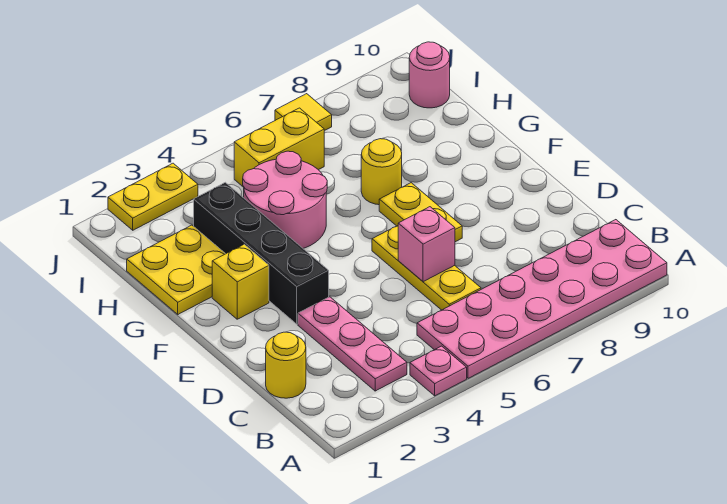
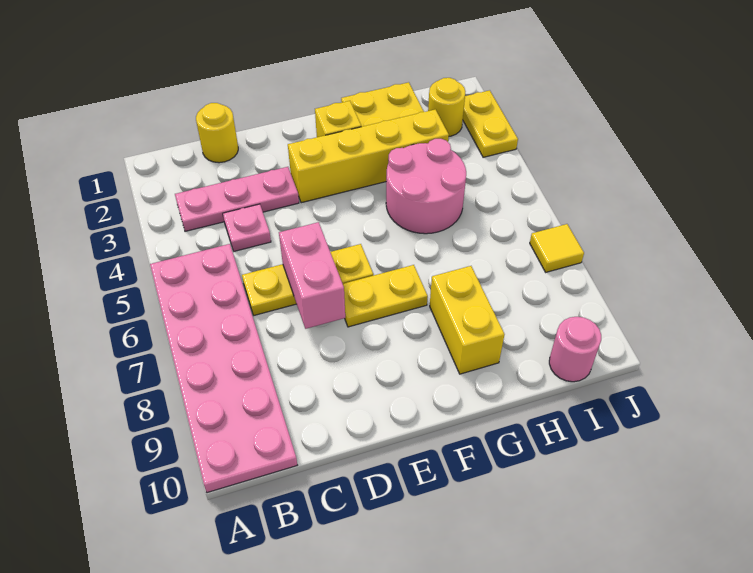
pink 1x1 plate [410,346,467,396] -> pink 1x1 plate moved to [223,204,271,251]
pink 1x1 brick [398,207,455,282] -> pink 1x2 brick [279,222,345,329]
black 1x4 brick [194,182,329,324] -> yellow 1x4 brick [288,109,449,203]
yellow 1x1 round brick [361,139,402,205] -> yellow 1x1 round brick moved to [428,78,466,136]
yellow 1x2 brick [234,108,324,186] -> yellow 1x2 brick moved to [430,266,505,374]

